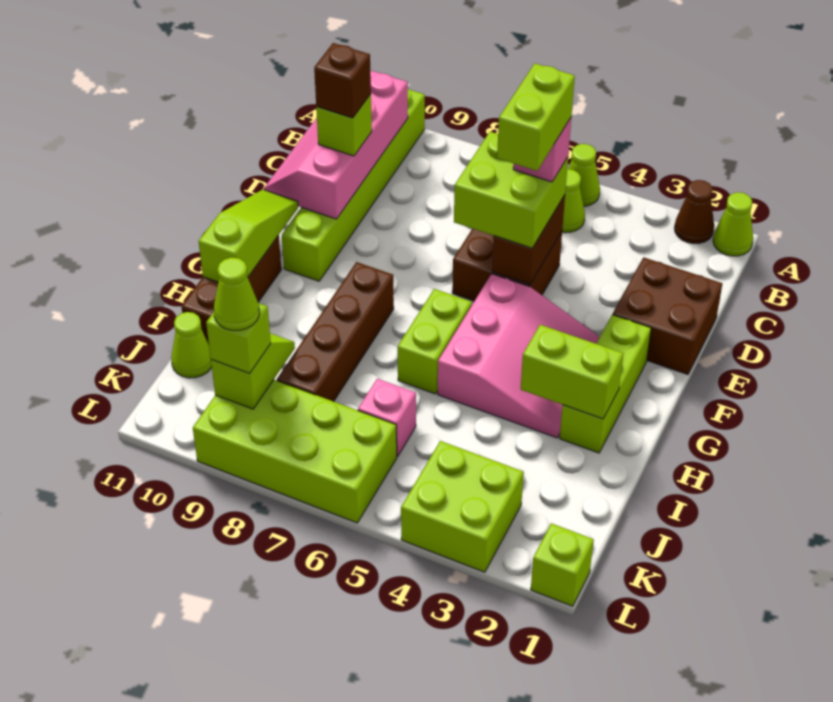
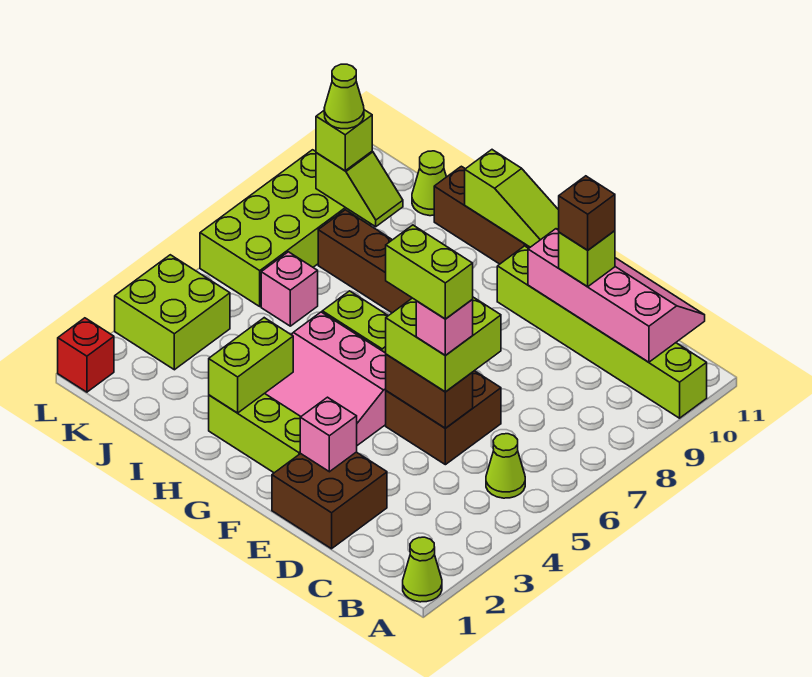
brown 1x1 cone [675,180,714,243] -> none
lime 1x1 cone [568,144,600,206] -> none
none -> pink 1x1 brick [300,397,357,472]
lime 1x1 brick [531,523,594,606] -> red 1x1 brick [58,318,114,392]

